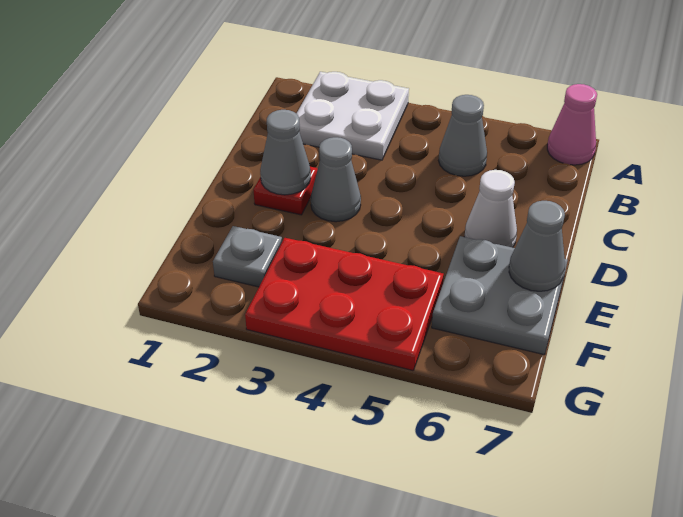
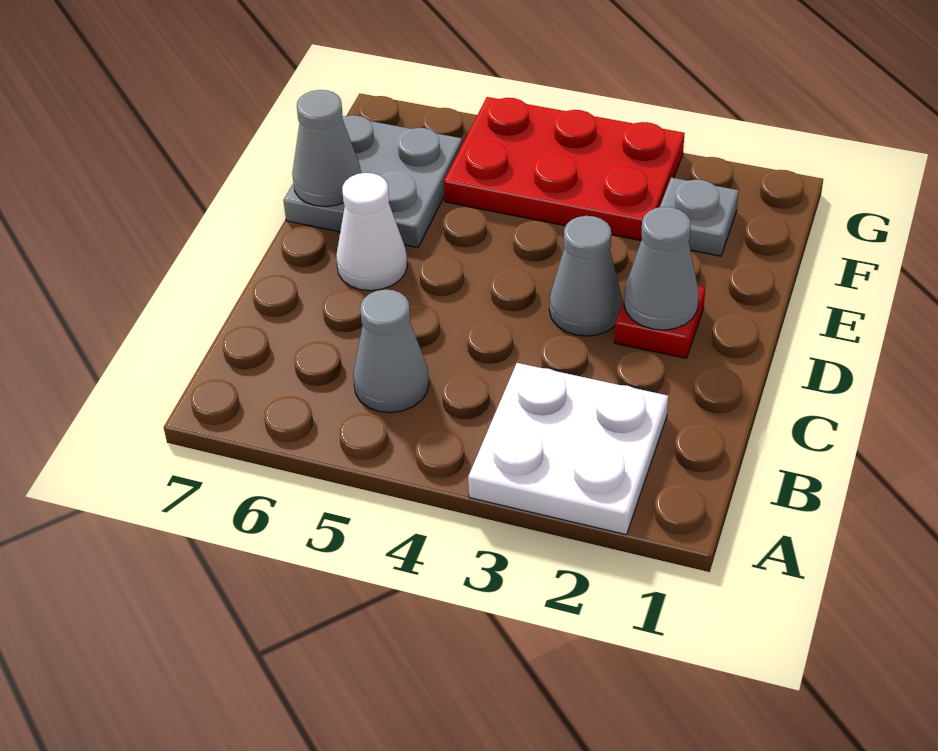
pink 1x1 cone [547,84,597,165] -> none

